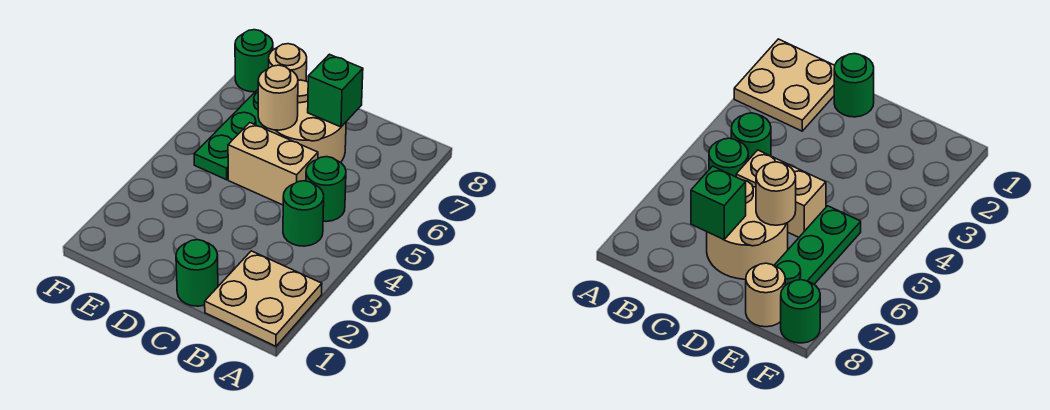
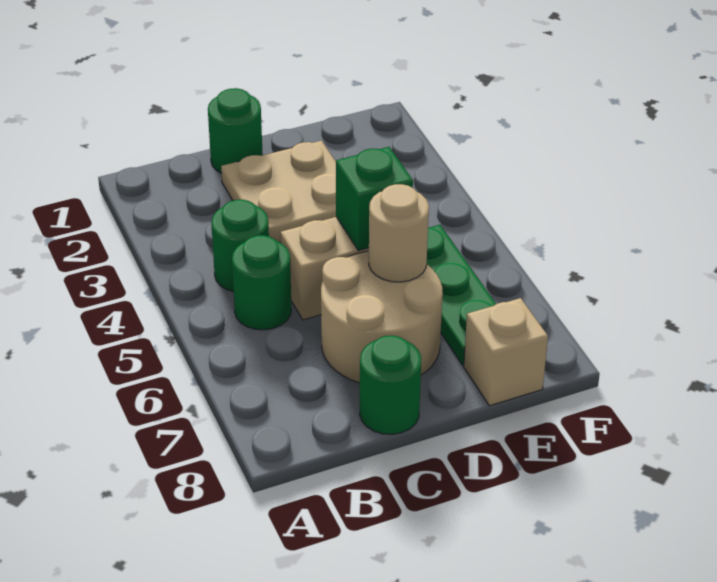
tan 2x2 plate [205,251,322,346] -> tan 2x2 plate moved to [221,141,336,242]
green 1x1 brick [308,54,363,127] -> green 1x1 brick moved to [336,147,413,250]
tan 1x1 round brick [269,44,307,81] -> tan 1x1 brick [464,298,548,406]
green 1x1 round brick [235,30,273,92] -> green 1x1 round brick moved to [360,336,421,434]

